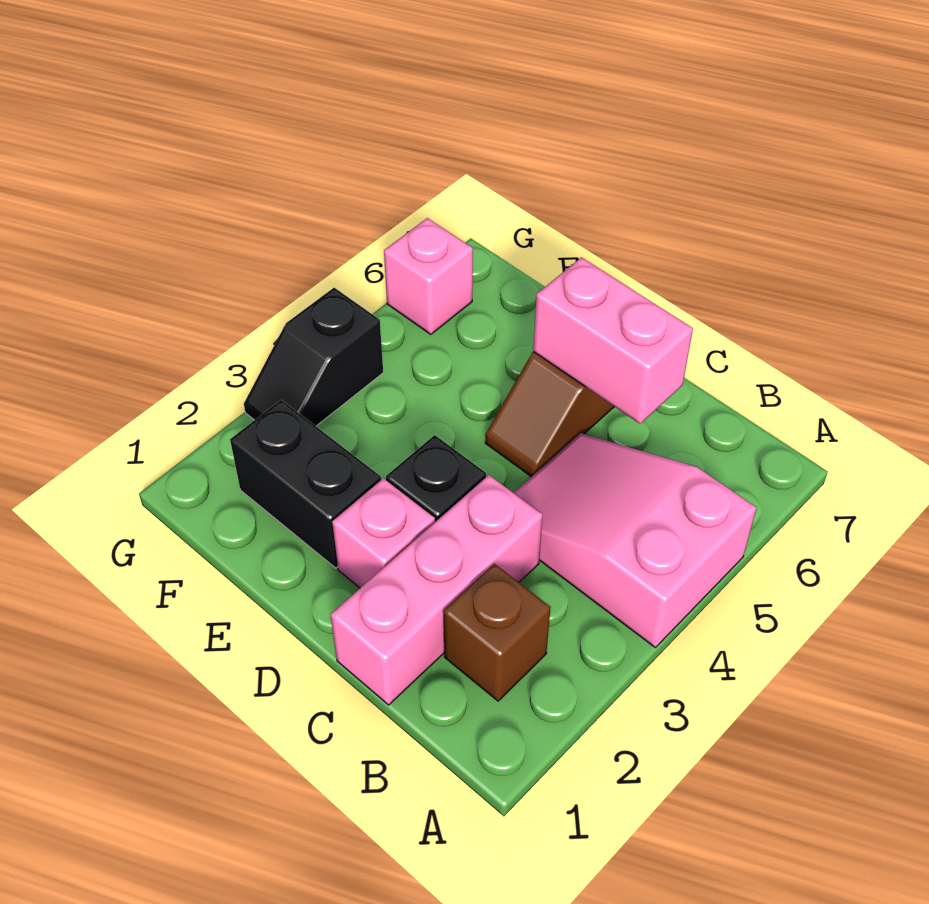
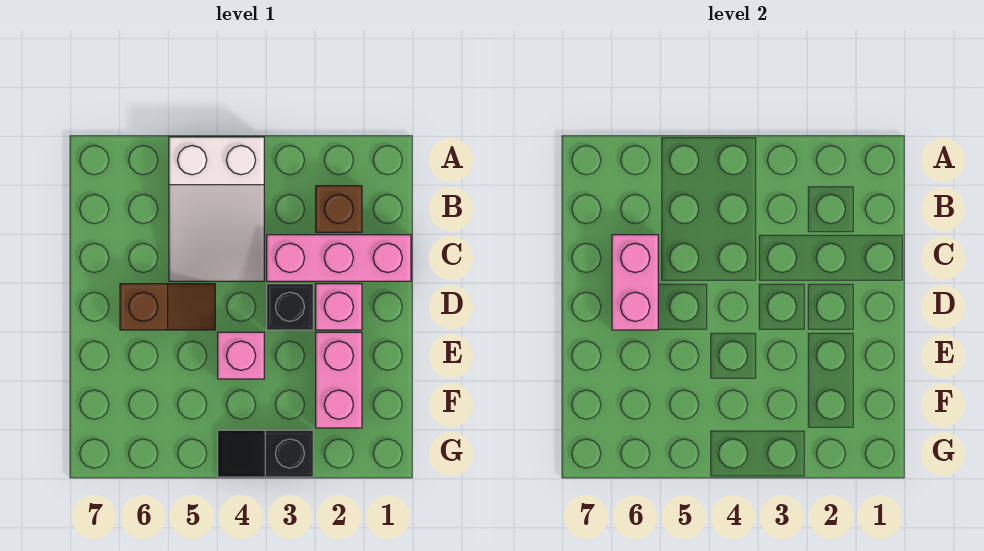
pink 2x3 slope [514,433,756,648] -> white 2x3 slope [169,137,264,281]
black 1x2 brick [230,400,381,568] -> pink 1x2 brick [316,332,362,428]
black 1x2 slope [244,288,383,426] -> black 1x2 slope turned to [218,430,313,477]
pink 1x1 brick [384,218,473,334] -> pink 1x1 brick moved to [218,332,264,379]

